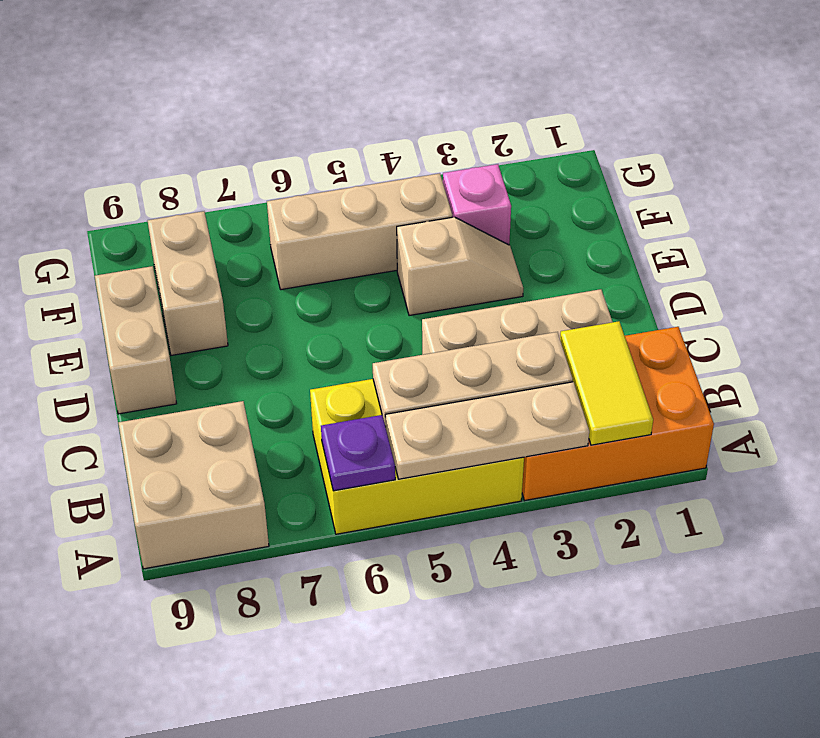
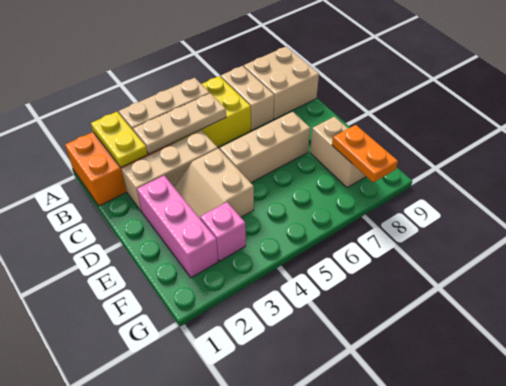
yellow 1x2 tile [560,321,653,445] -> yellow 1x2 plate [91,112,148,167]
purple 1x1 plate [321,415,395,491] -> none
none -> pink 1x3 brick [137,176,218,278]
tan 1x2 brick [95,266,177,414] -> tan 1x2 brick moved to [221,66,274,130]
tan 1x2 slope [397,217,523,316] -> tan 2x2 slope [174,148,254,218]
tan 1x3 brick [267,173,452,290] -> tan 1x3 brick moved to [220,112,310,183]
none -> orange 1x2 plate [332,125,398,182]

